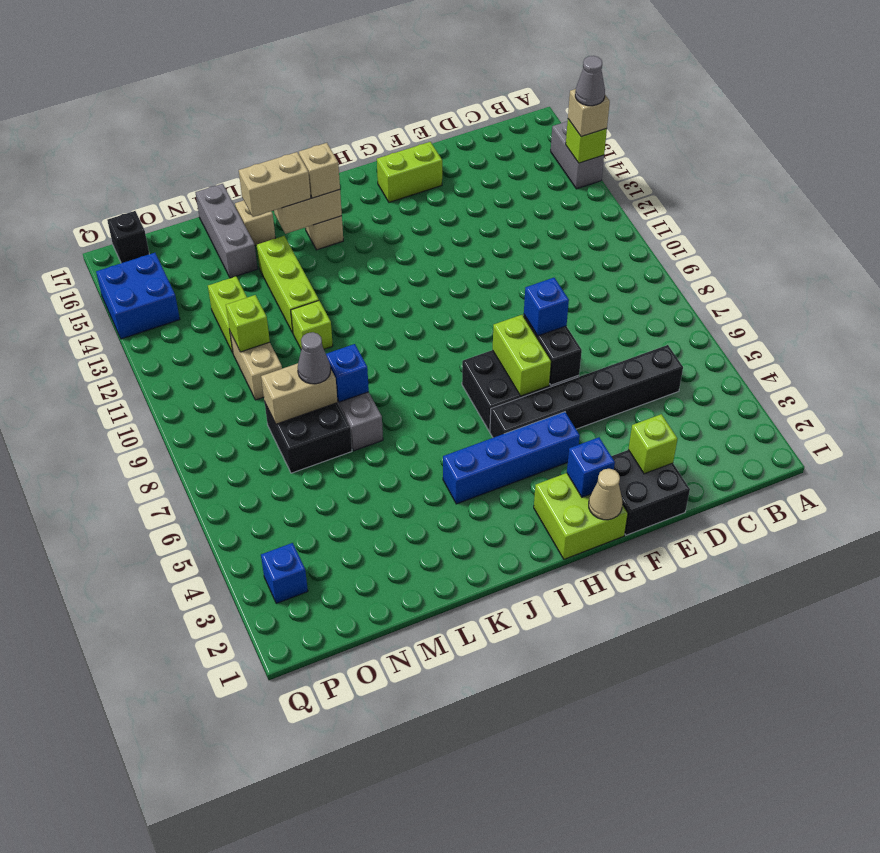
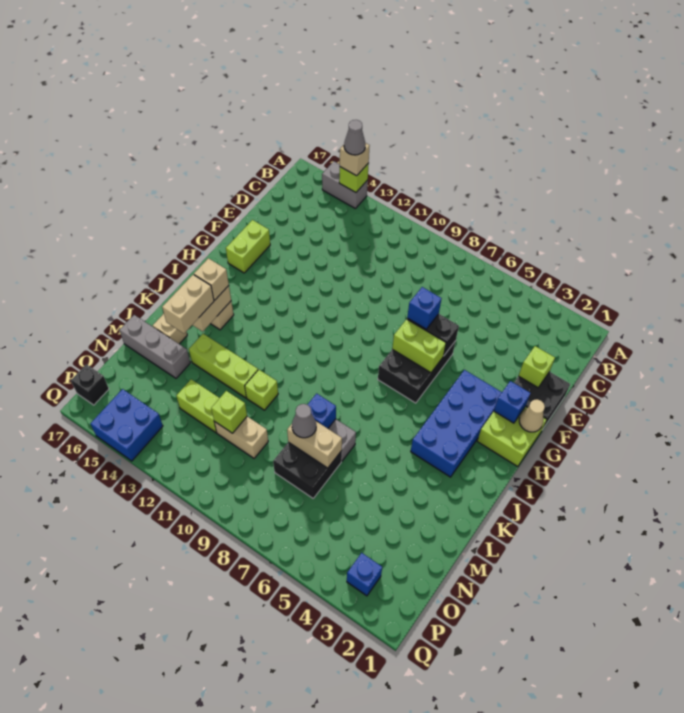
black 1x6 brick [490,345,683,438] -> none
blue 1x4 brick [443,412,580,504] -> blue 2x4 brick [411,370,502,477]
tan 1x2 brick [261,363,338,424] -> tan 1x2 brick turned to [287,421,342,468]

